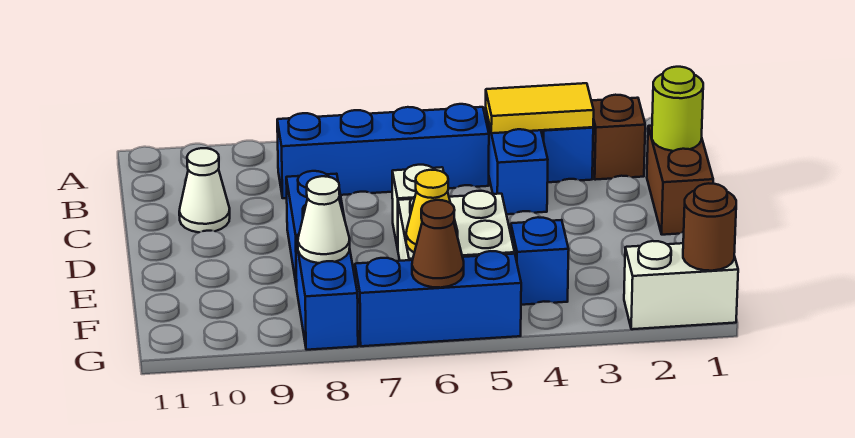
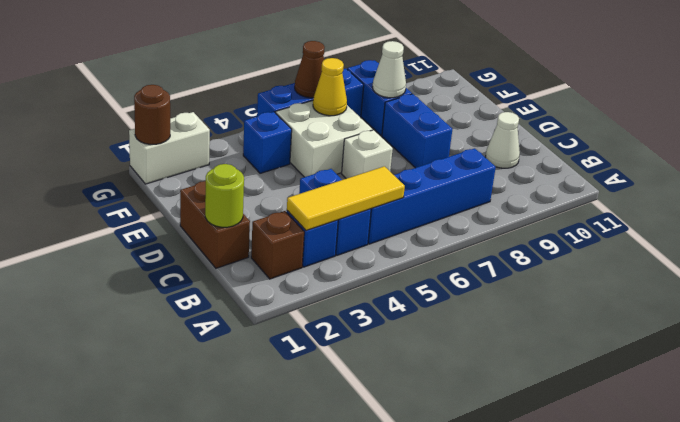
yellow 1x2 tile [486,83,594,133] -> yellow 1x3 tile [287,166,405,230]

